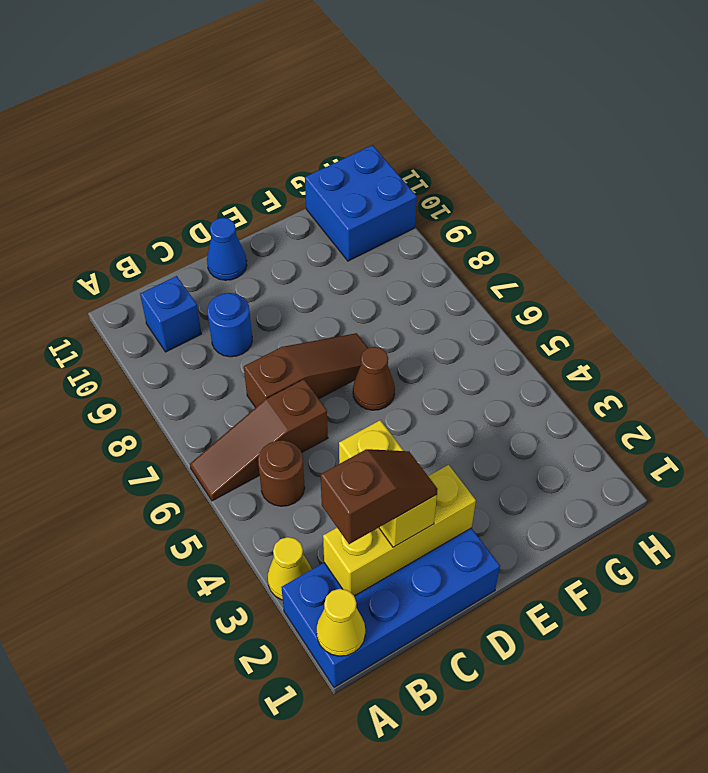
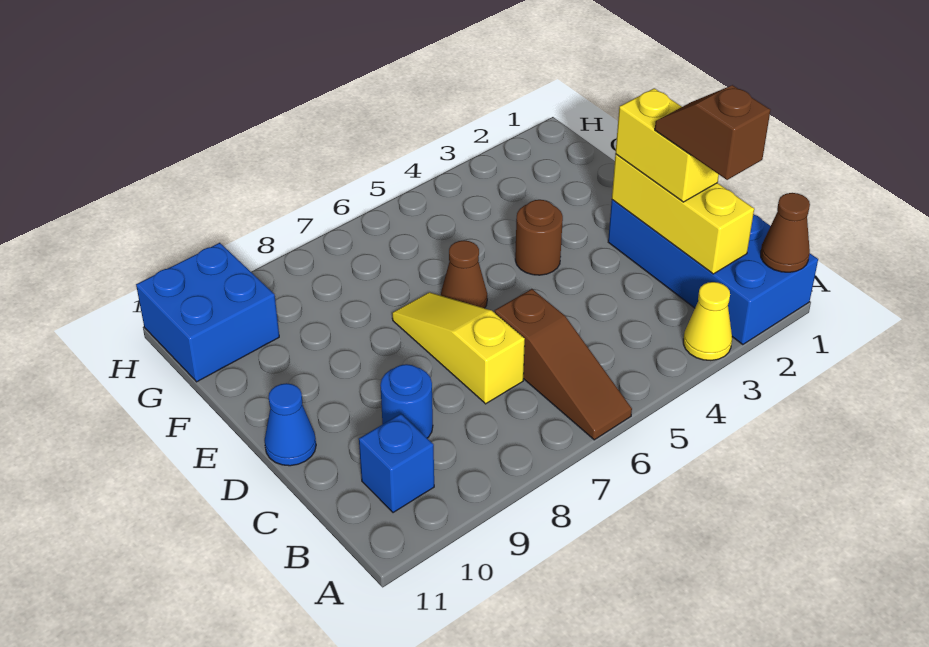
yellow 1x1 cone [316,589,365,656] -> brown 1x1 cone [761,193,810,272]
brown 1x1 round brick [258,440,305,506] -> brown 1x1 round brick moved to [515,200,563,275]
yellow 1x2 brick [339,420,437,547] -> yellow 1x2 brick turned to [615,88,719,202]
brown 1x3 slope [244,333,368,408] -> yellow 1x3 slope [392,292,525,404]

